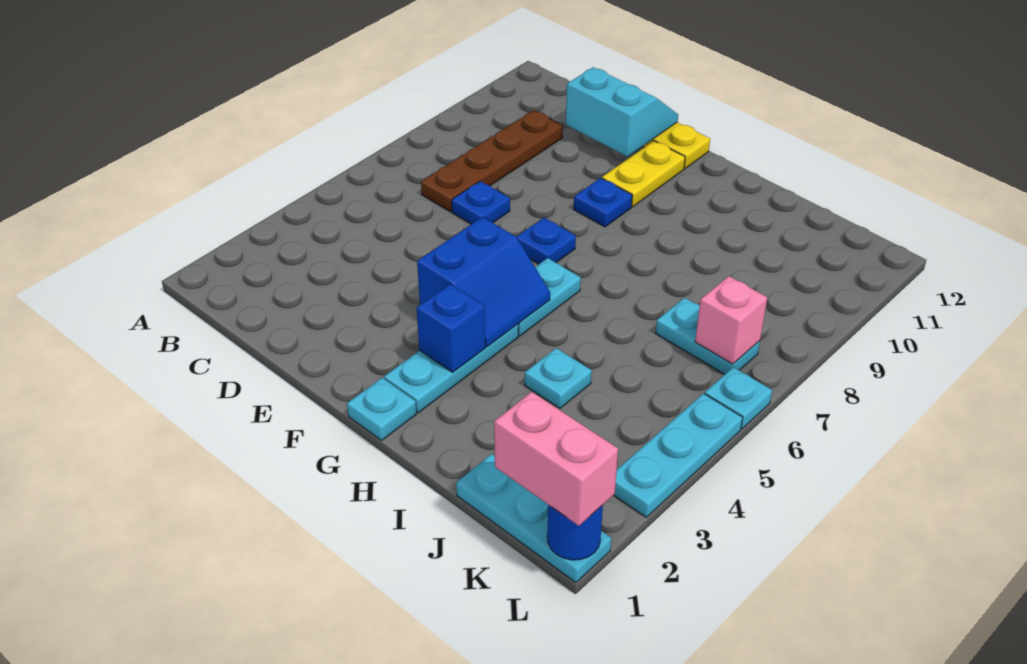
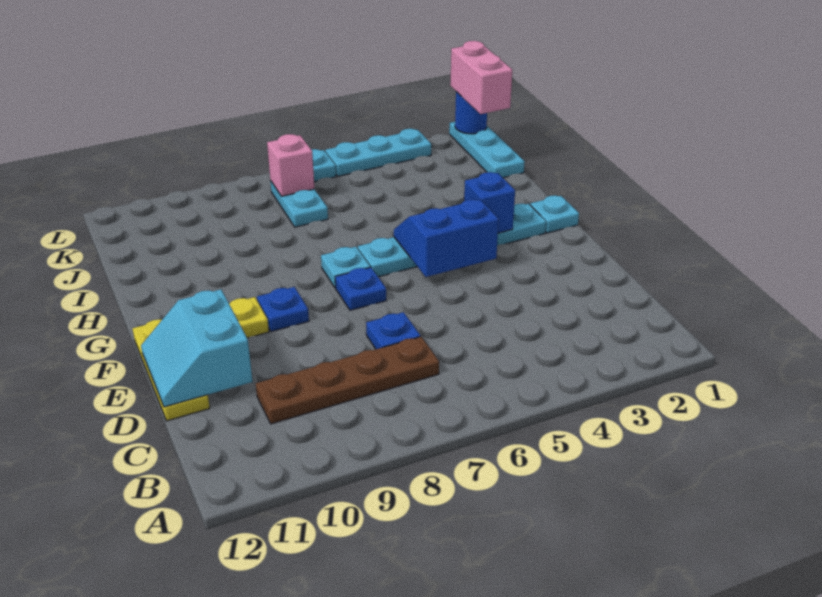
cyan 1x1 plate [525,348,592,408] -> cyan 1x1 plate moved to [321,247,370,288]

